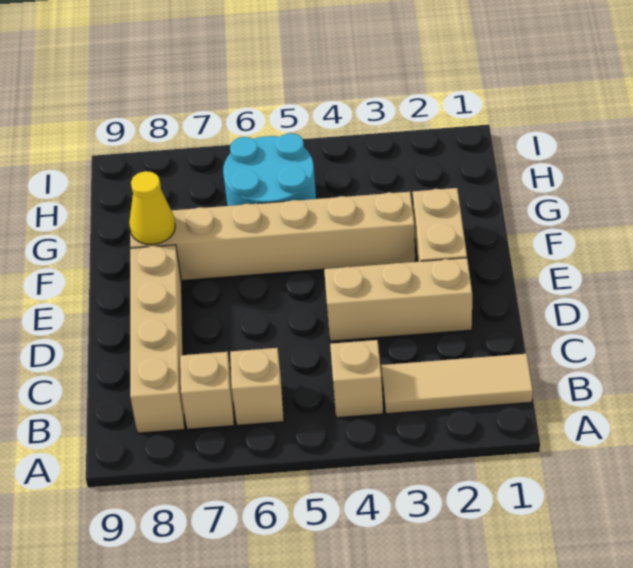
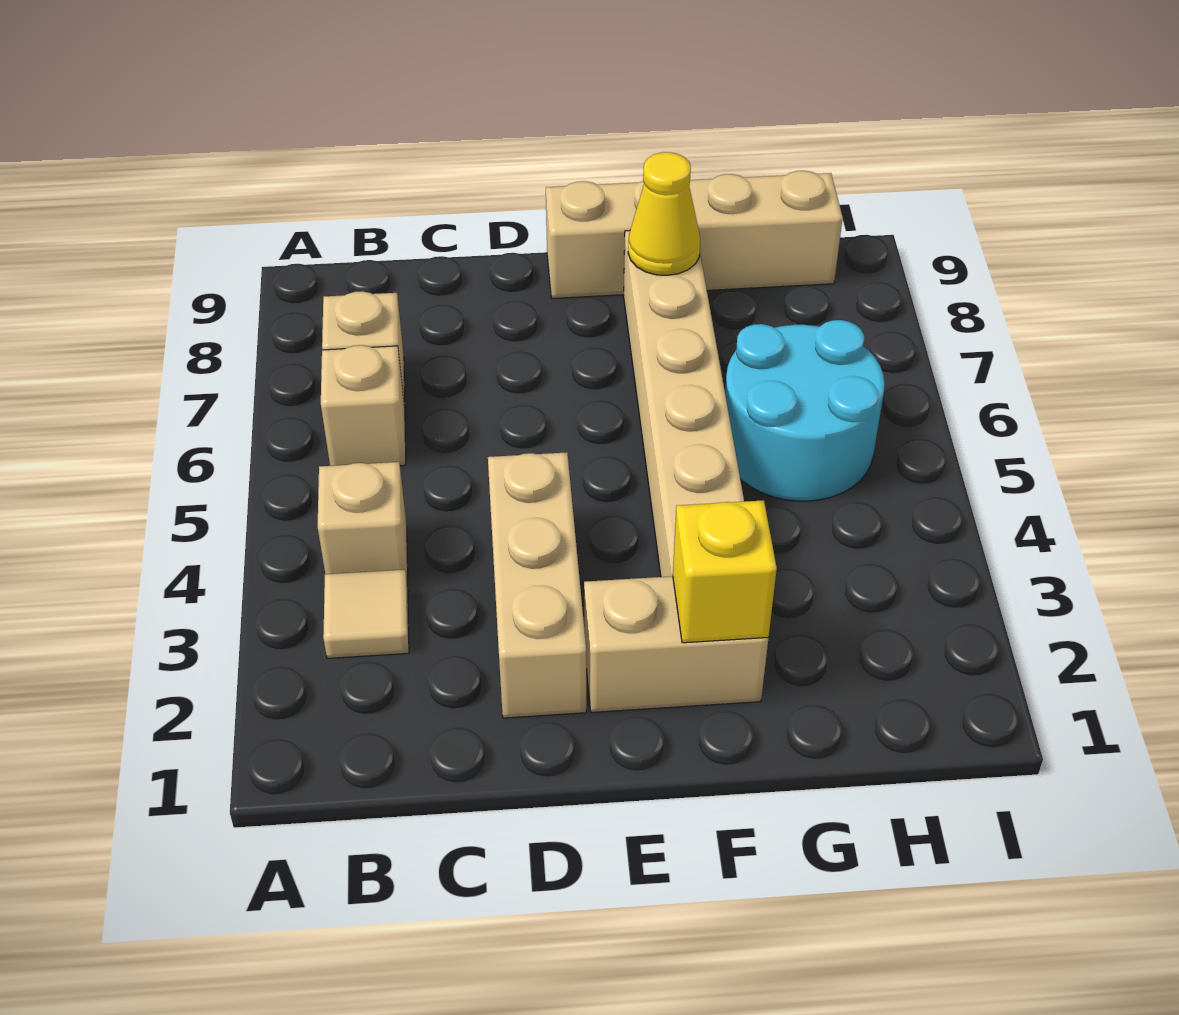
tan 1x3 tile [381,354,533,414] -> tan 1x1 tile [323,570,409,658]
tan 1x4 brick [130,245,185,433] -> tan 1x4 brick moved to [546,171,843,298]
none -> yellow 1x1 brick [673,500,777,643]

